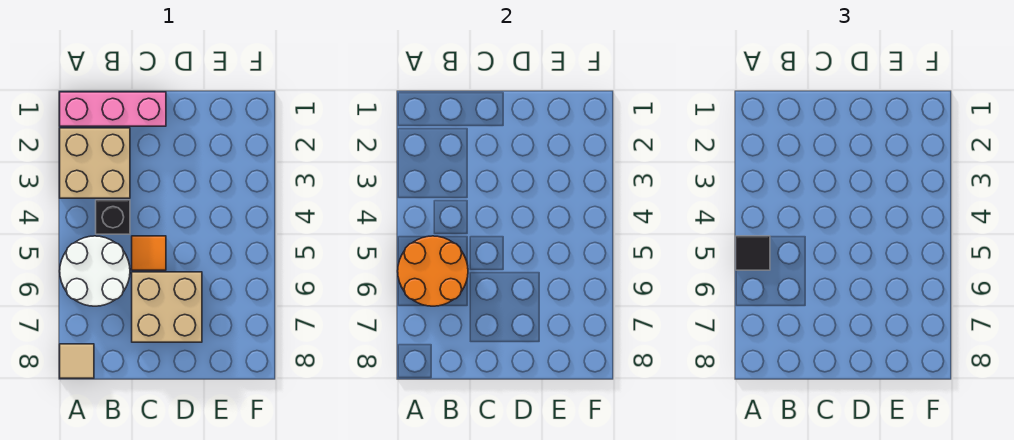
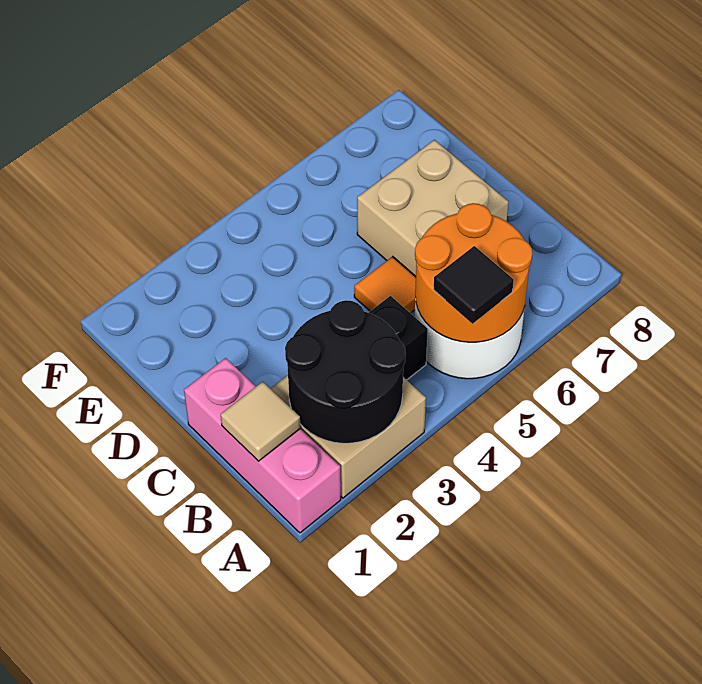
none -> black 2x2 round brick [285,300,406,443]
tan 1x1 tile [60,344,94,378] -> tan 1x1 tile moved to [221,382,301,461]

